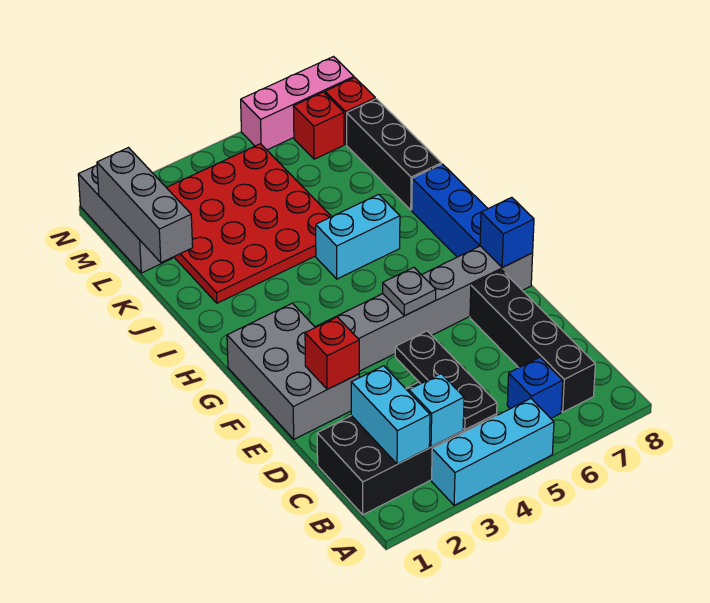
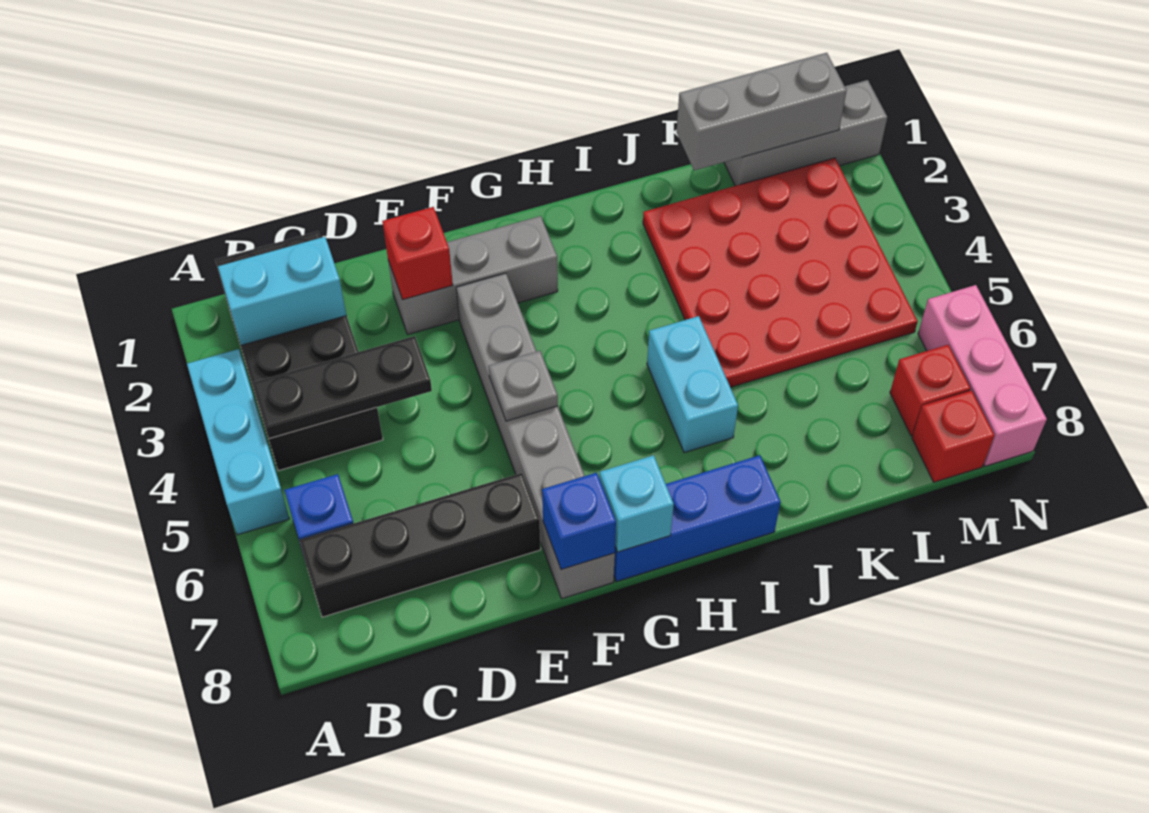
cyan 1x1 brick [409,374,464,447] -> cyan 1x1 brick moved to [599,455,674,552]
grey 2x3 brick [227,303,359,439] -> grey 1x3 brick [388,216,558,334]
black 1x3 brick [347,99,441,210] -> none

